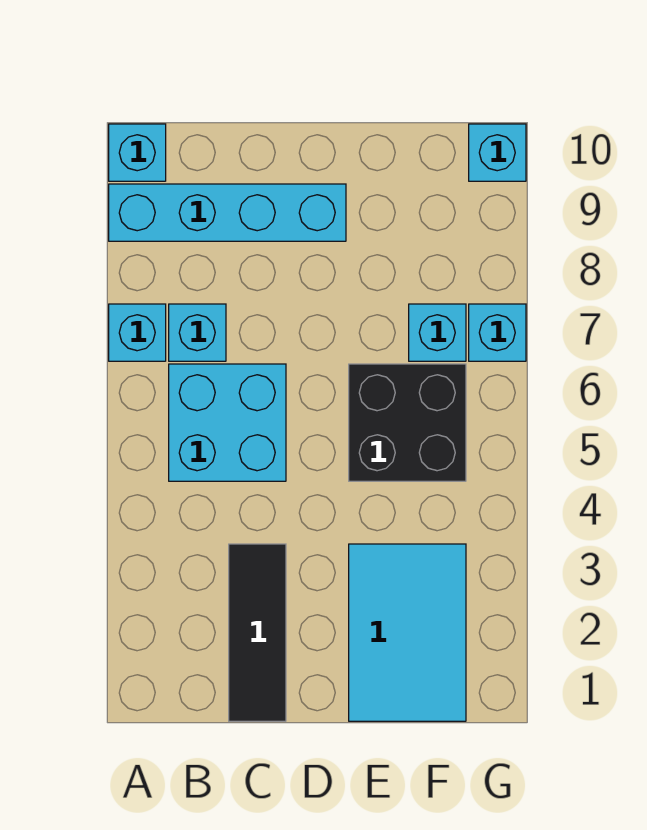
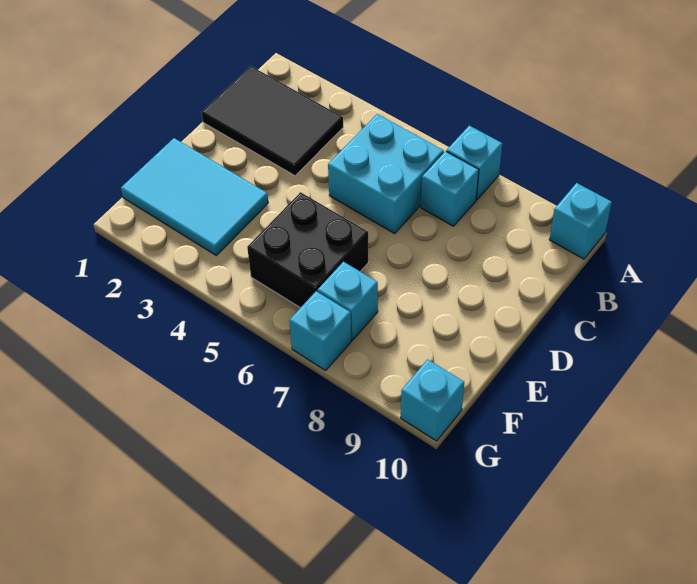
cyan 1x4 brick [109,184,346,241] -> none
black 1x3 tile [229,544,286,721] -> black 2x3 tile [202,66,343,176]

